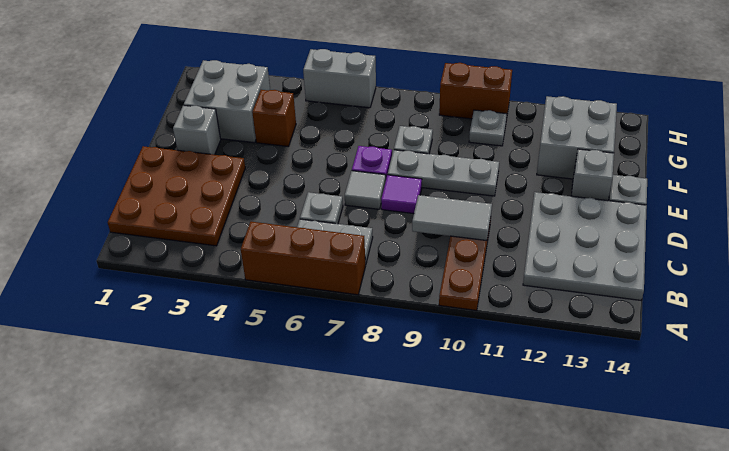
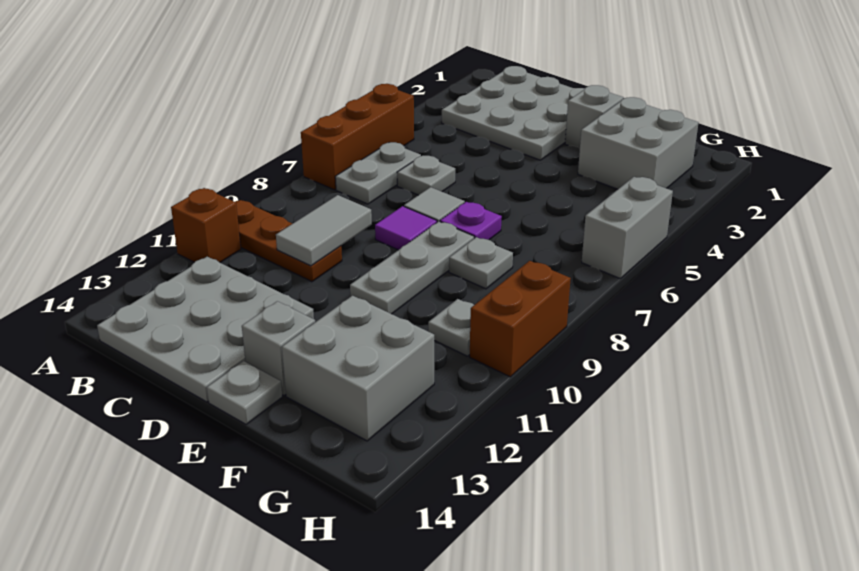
brown 3x3 plate [108,146,245,246] -> grey 3x3 plate [442,66,585,160]
brown 1x1 brick [252,90,296,146] -> brown 1x1 brick moved to [171,188,241,263]

